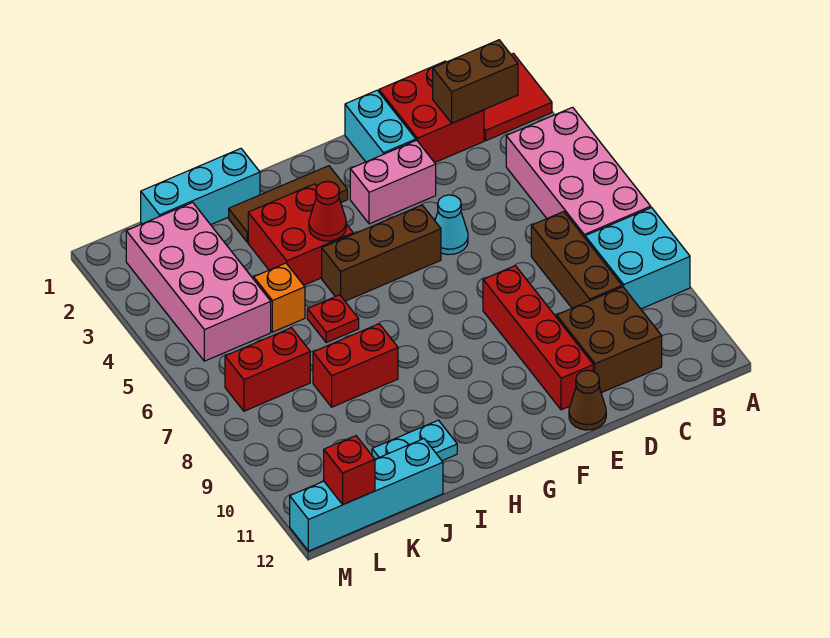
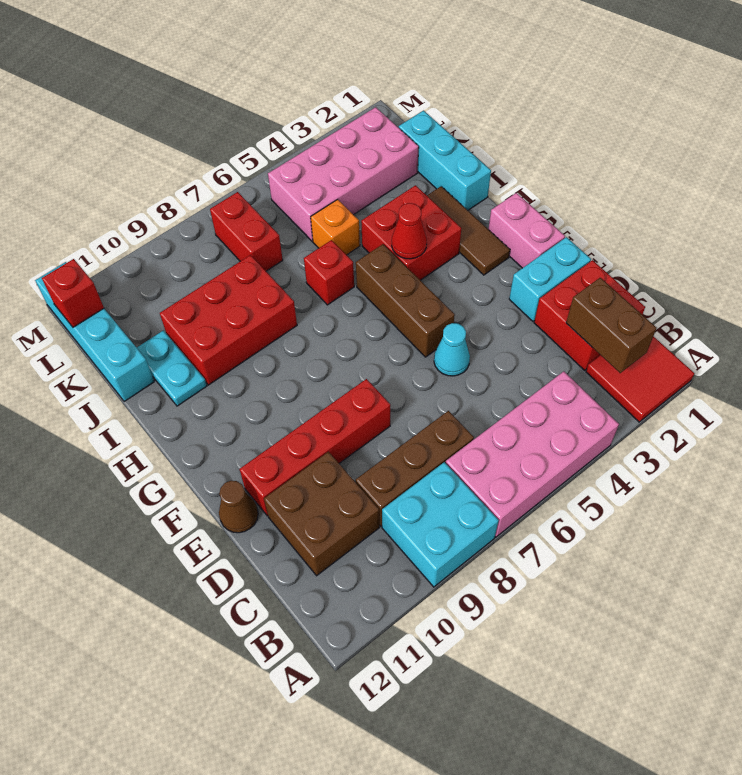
pink 1x2 brick [350,140,436,224] -> pink 1x2 brick moved to [488,193,565,268]
red 1x1 plate [307,295,359,343] -> red 1x1 brick [304,240,354,305]
red 1x2 brick [313,324,398,407] -> red 2x3 brick [160,255,297,385]

